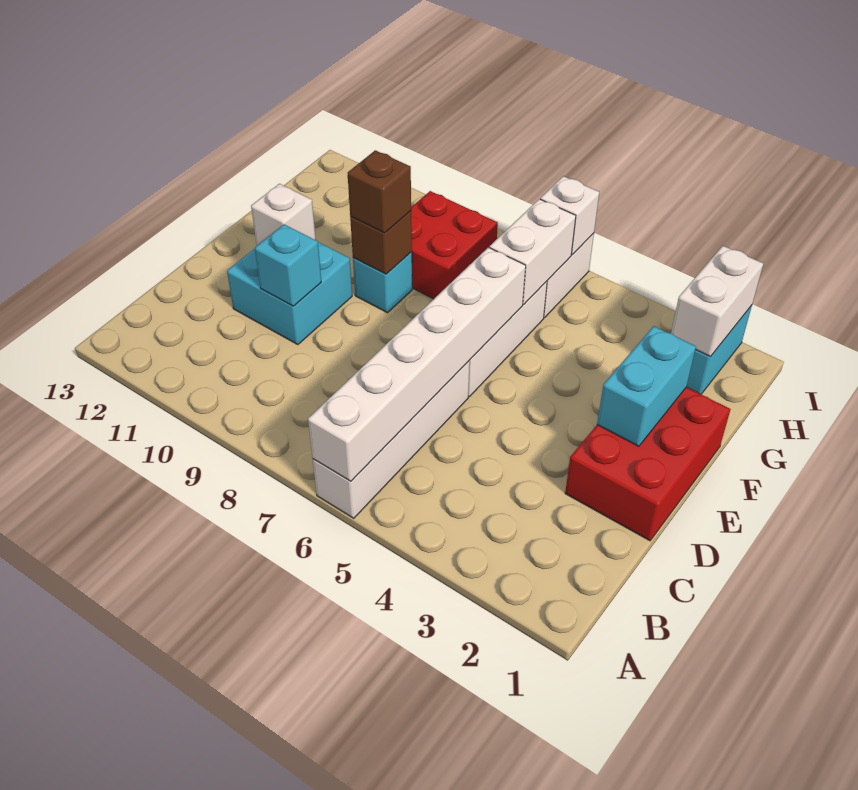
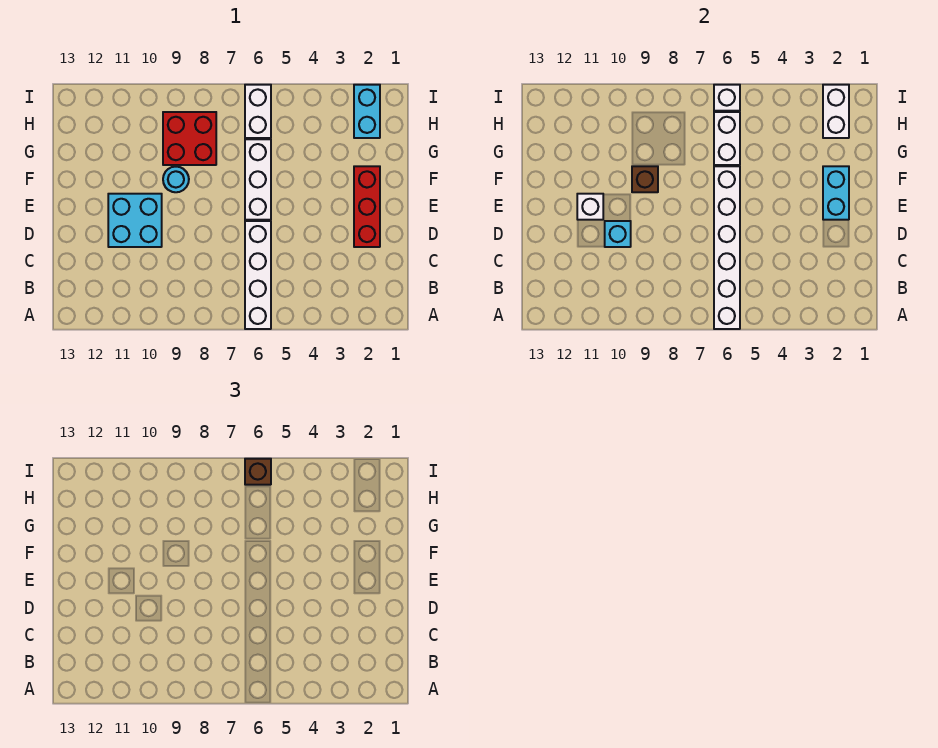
red 2x3 brick [565,387,730,541] -> red 1x3 brick [354,166,380,247]
cyan 1x1 brick [353,252,412,313] -> cyan 1x1 round brick [163,167,189,192]
brown 1x1 brick [348,150,411,233] -> brown 1x1 brick moved to [245,459,271,485]

